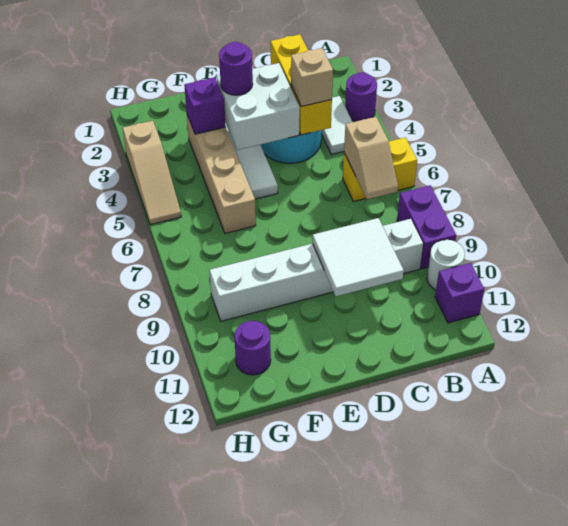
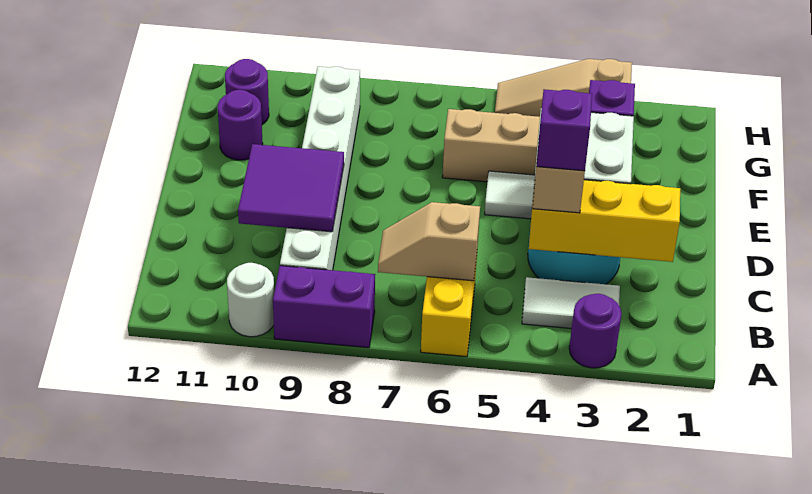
purple 1x1 brick [435,263,484,323] -> purple 1x1 brick moved to [537,89,592,171]
white 2x2 tile [313,218,404,296] -> purple 2x2 tile [238,144,344,232]
purple 1x1 round brick [219,42,253,95] -> purple 1x1 round brick moved to [218,90,263,160]

